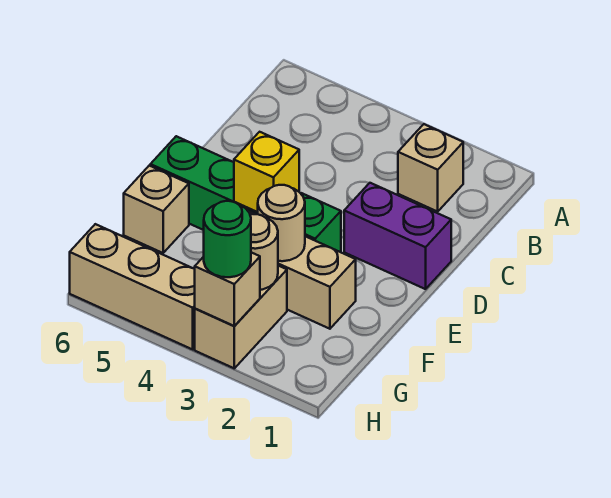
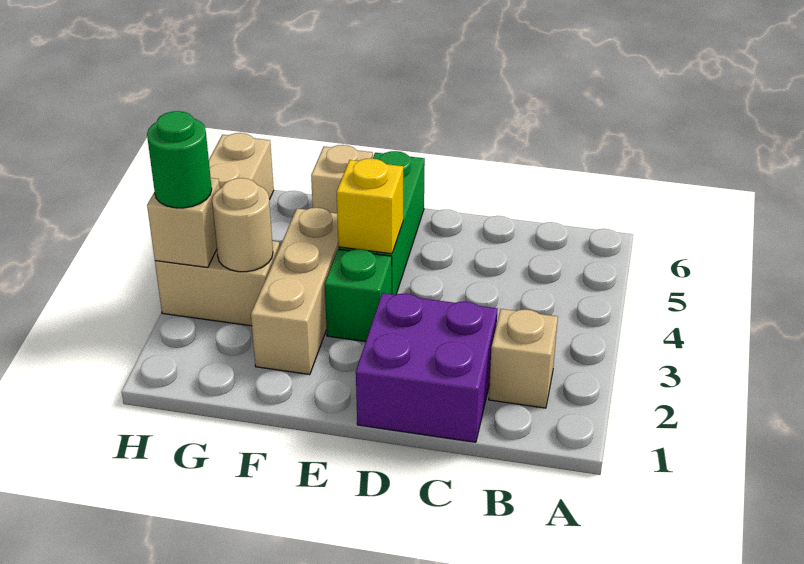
purple 1x2 brick [344,183,451,289] -> purple 2x2 brick [356,293,498,442]
tan 1x1 round brick [257,185,305,261] -> none

